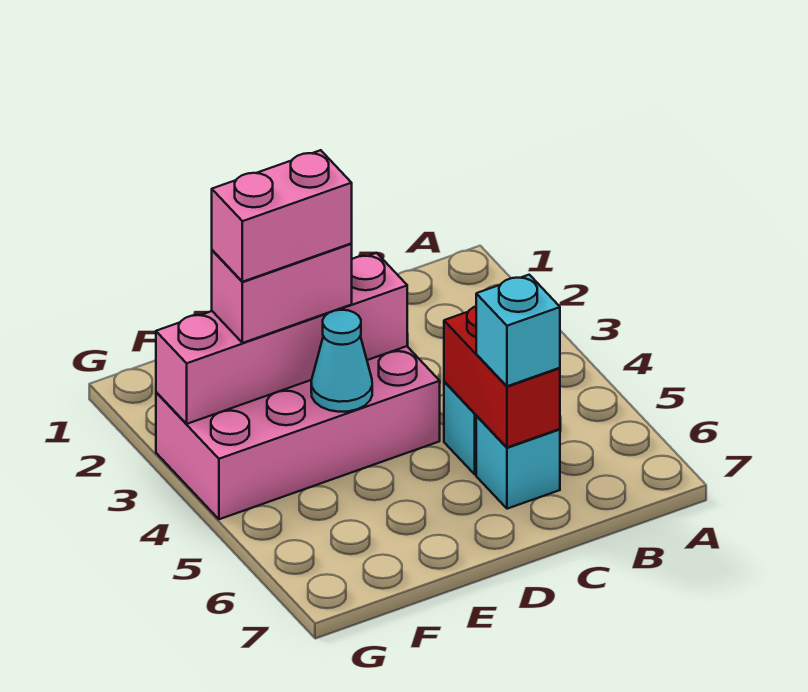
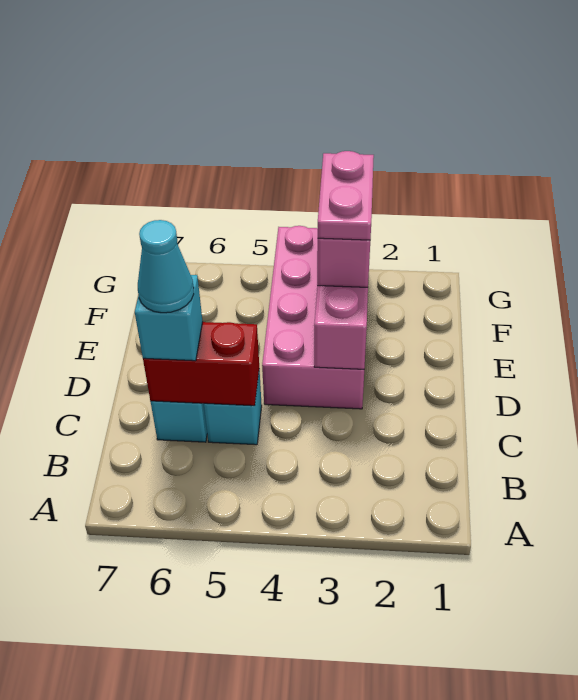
pink 1x2 brick [212,150,352,282] -> pink 1x2 plate [318,151,374,240]
cyan 1x1 cone [311,310,372,412] -> cyan 1x1 cone moved to [138,220,194,313]

